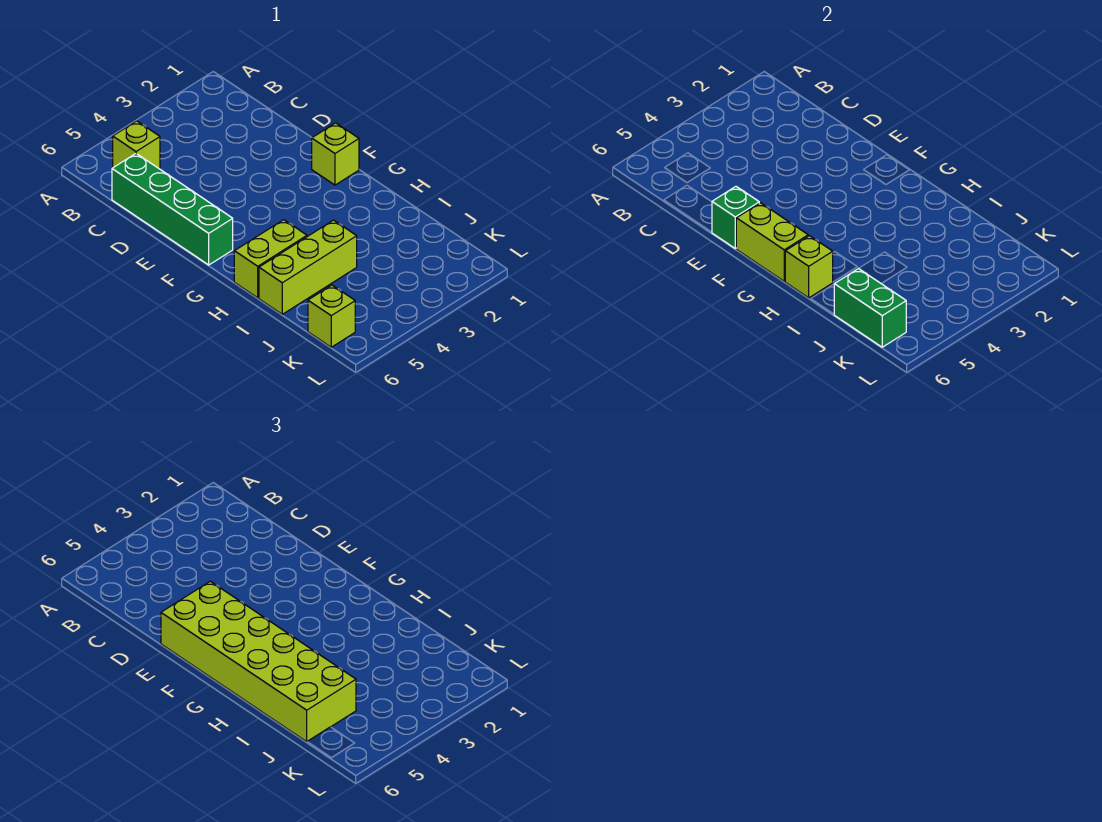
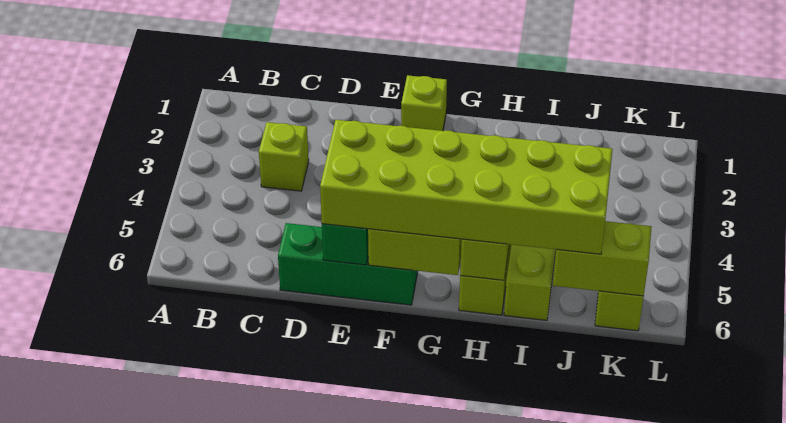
lime 1x1 brick [113,121,160,169] -> lime 1x1 brick moved to [259,122,309,191]
green 1x4 brick [112,154,233,265] -> green 1x3 brick [278,223,418,305]
green 1x2 brick [834,268,906,347] -> lime 1x2 brick [553,221,652,296]

